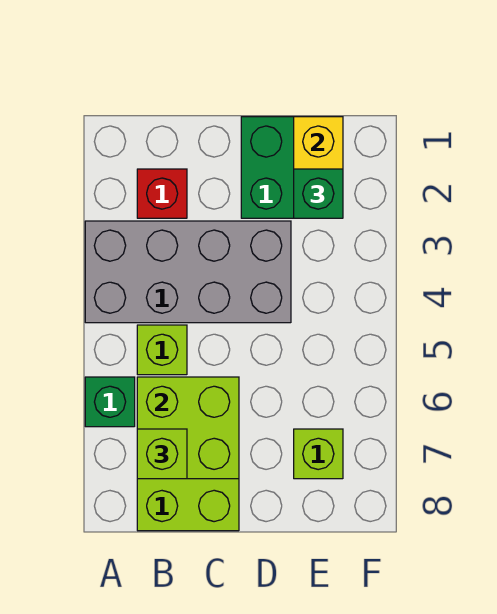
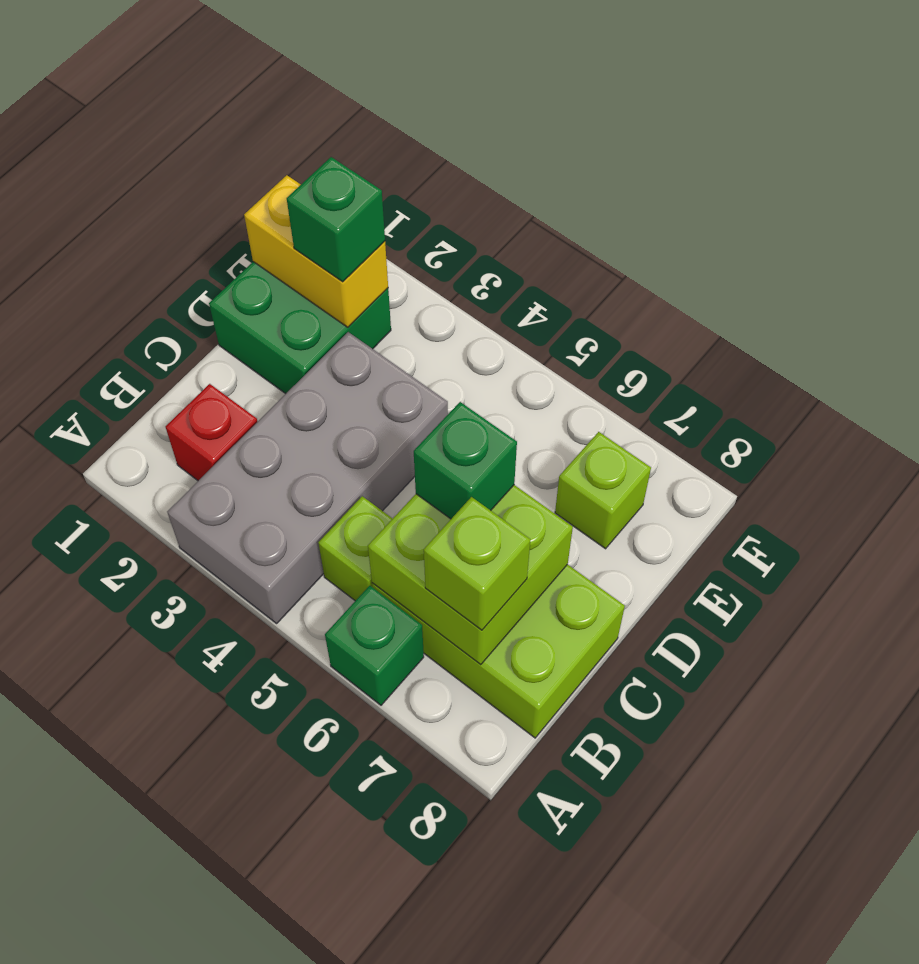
none -> green 1x1 brick [414,402,517,519]

